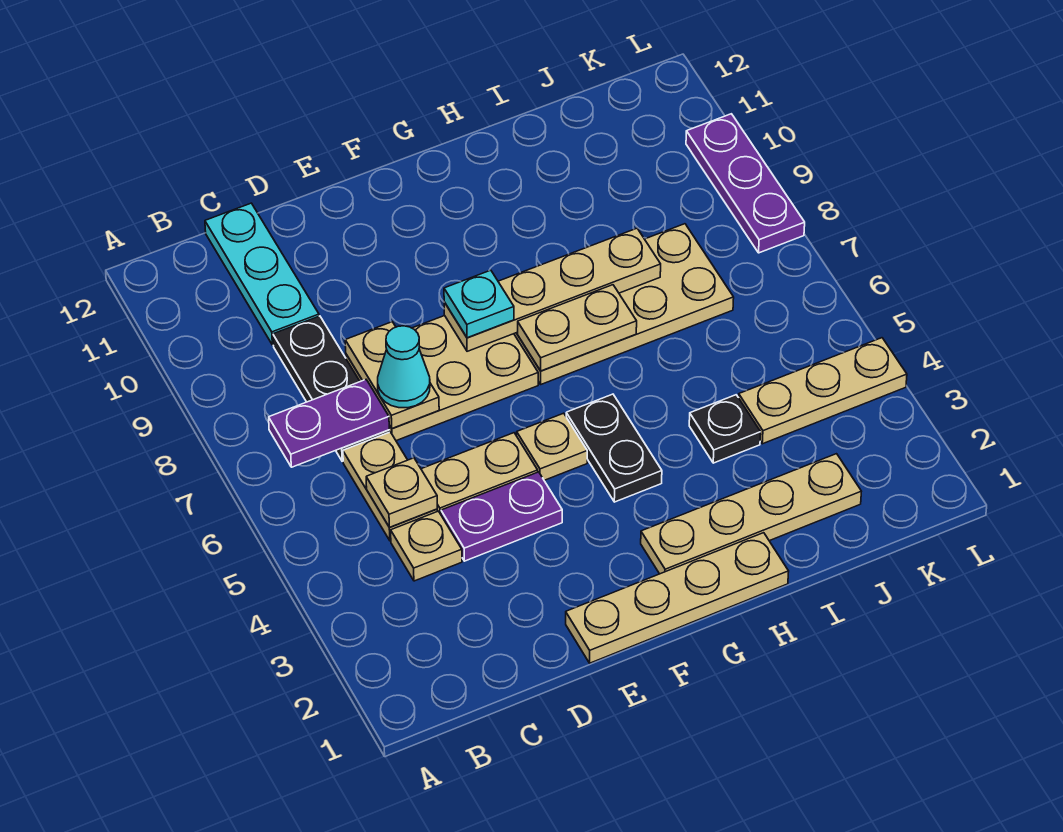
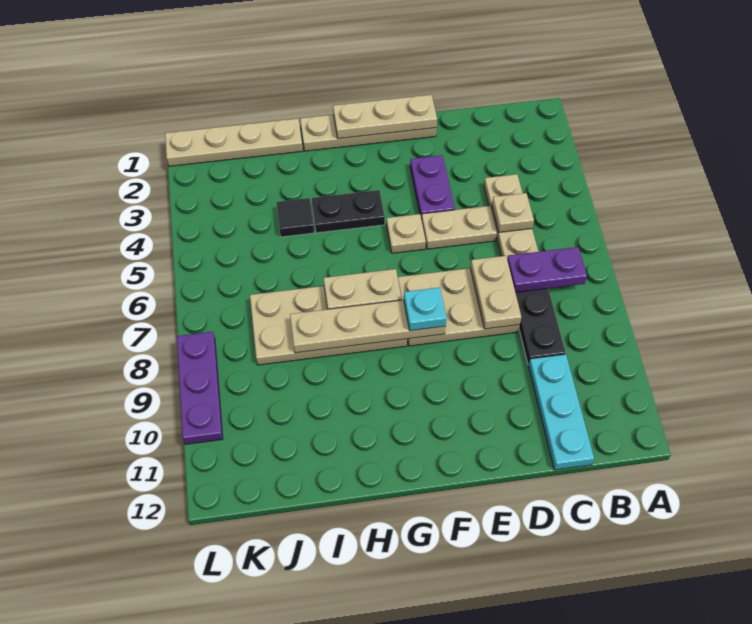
purple 1x2 plate [441,472,562,561] -> purple 1x2 plate turned to [410,155,455,219]
cyan 1x1 cone [378,326,430,408] -> none
tan 1x4 plate [641,454,861,574] -> tan 1x4 plate moved to [165,119,303,166]
black 1x2 plate [566,394,662,502] -> black 1x2 plate turned to [312,190,385,233]
black 1x1 plate [689,395,761,463] -> black 1x1 tile [276,198,314,237]
tan 1x3 plate [739,338,907,444] -> tan 1x3 plate moved to [333,95,437,139]

